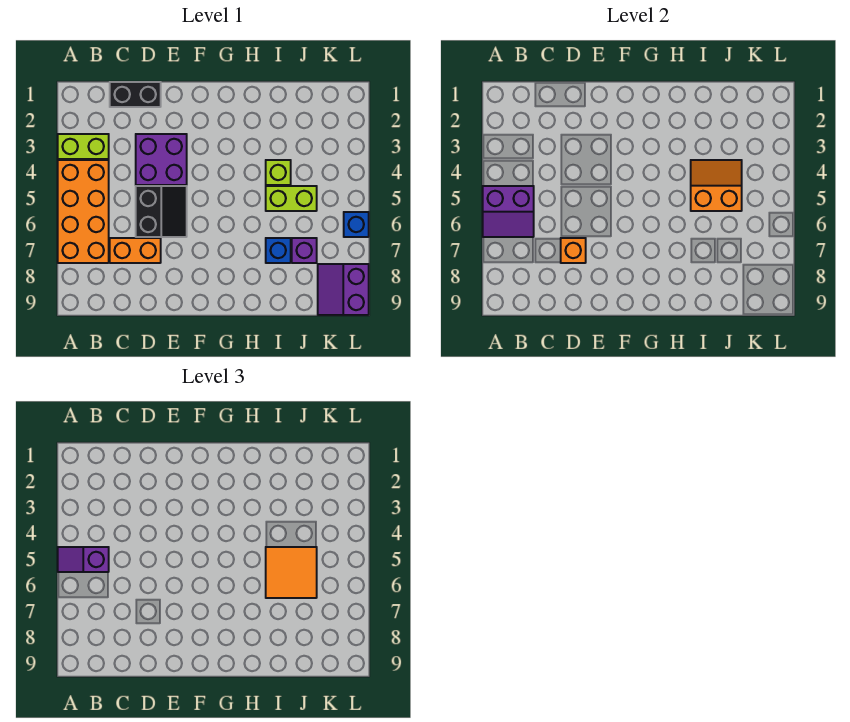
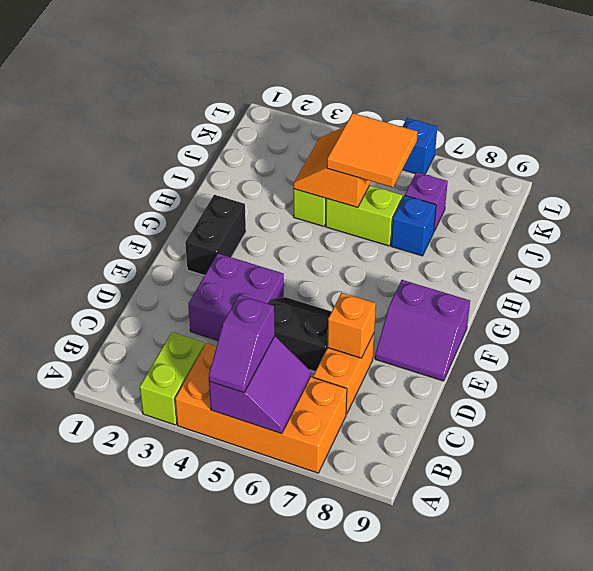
black 1x2 brick [110,82,161,107] -> black 1x2 brick moved to [185,195,246,276]
lime 1x2 brick [266,186,317,211] -> lime 1x2 brick turned to [326,185,403,246]
purple 2x2 slope [318,264,369,315] -> purple 2x2 slope moved to [375,280,470,381]

